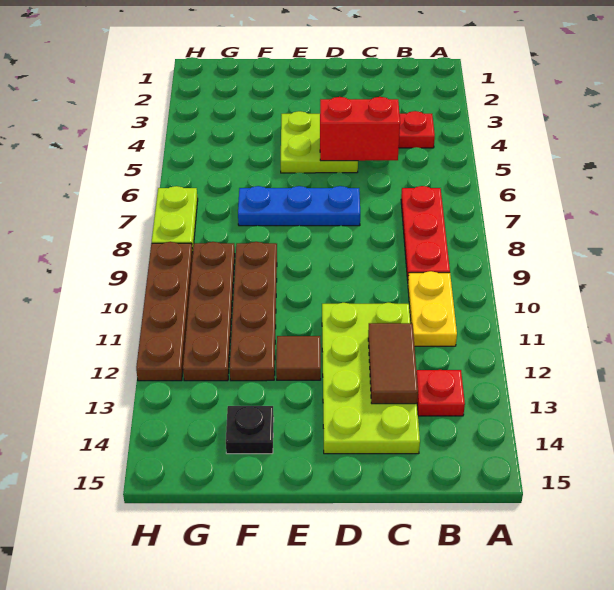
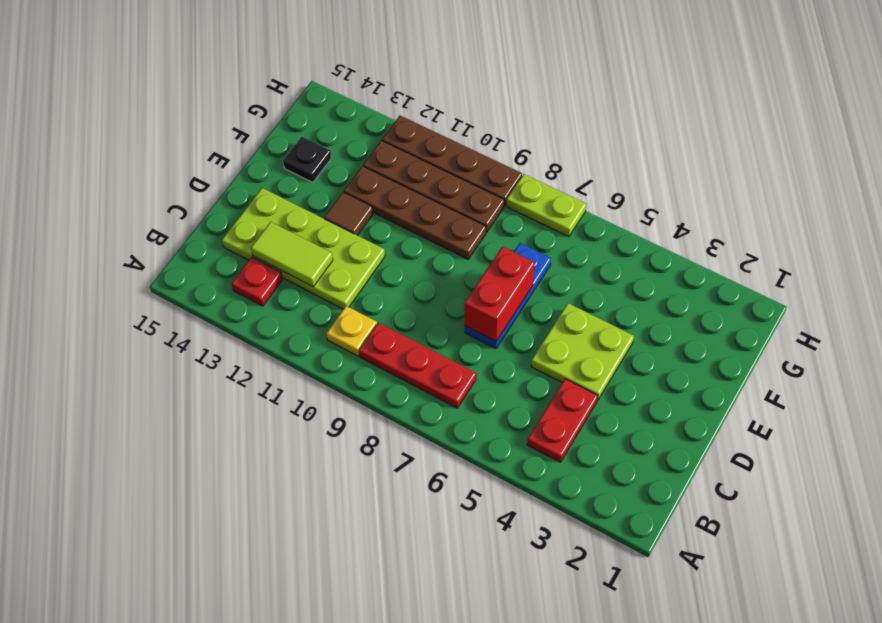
yellow 1x2 plate [408,271,457,346] -> yellow 1x1 plate [327,306,377,356]
red 1x2 brick [320,97,400,161] -> red 1x2 brick moved to [464,247,534,341]
brown 1x2 tile [368,323,418,404] -> lime 1x2 tile [251,222,333,287]

